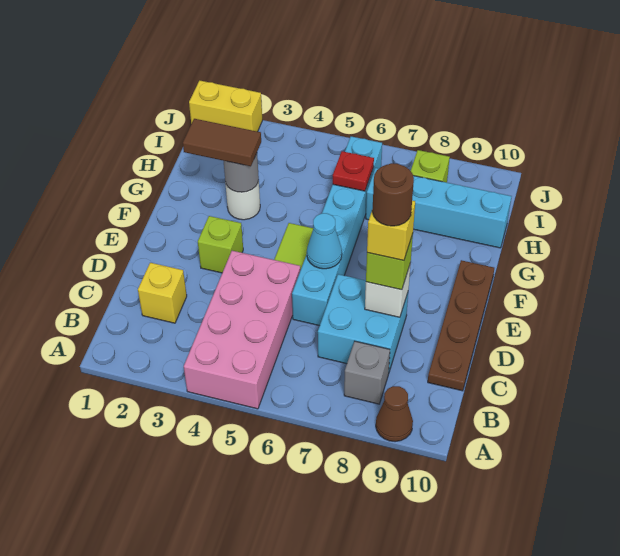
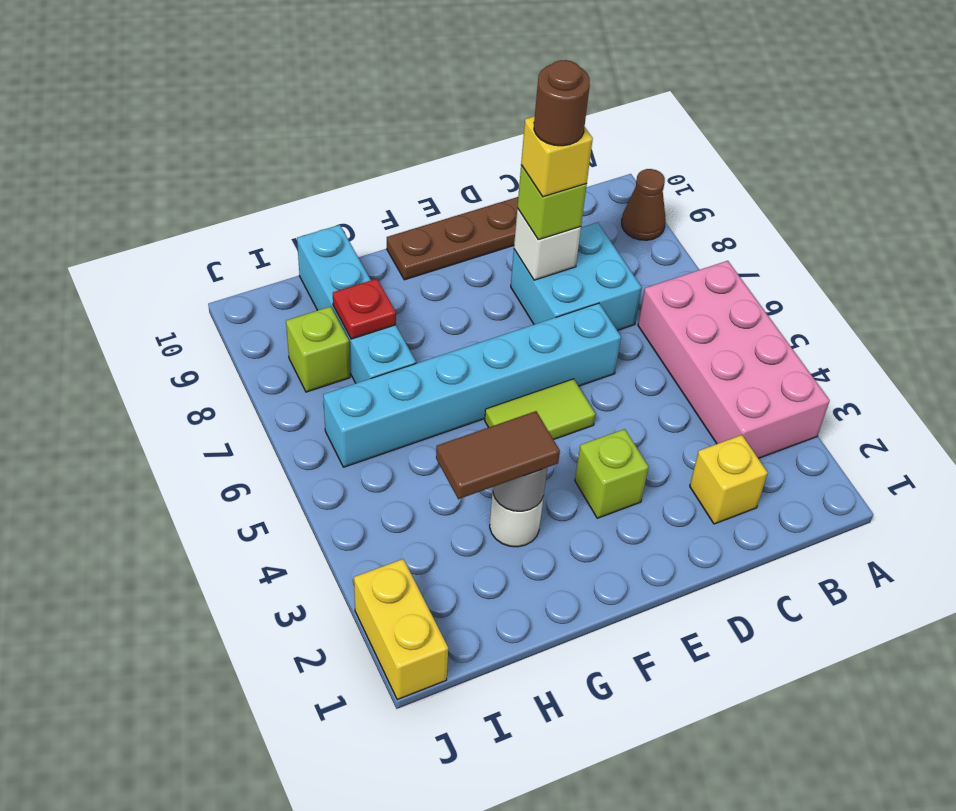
pink 2x4 brick [184,251,301,409] -> pink 2x4 brick turned to [638,261,830,458]
grey 1x1 brick [344,341,390,404] -> none
cyan 1x1 cone [307,213,342,269] -> none
brown 1x2 tile [183,119,261,166] -> brown 1x2 tile turned to [436,411,560,499]
red 1x1 plate [333,151,374,191] -> red 1x1 plate moved to [333,279,396,339]

